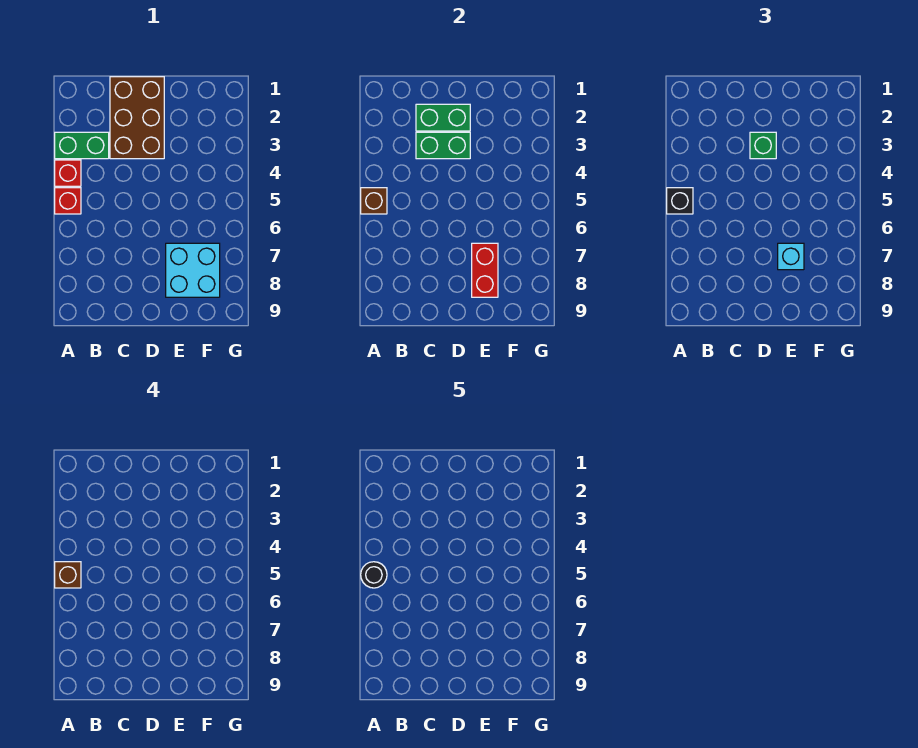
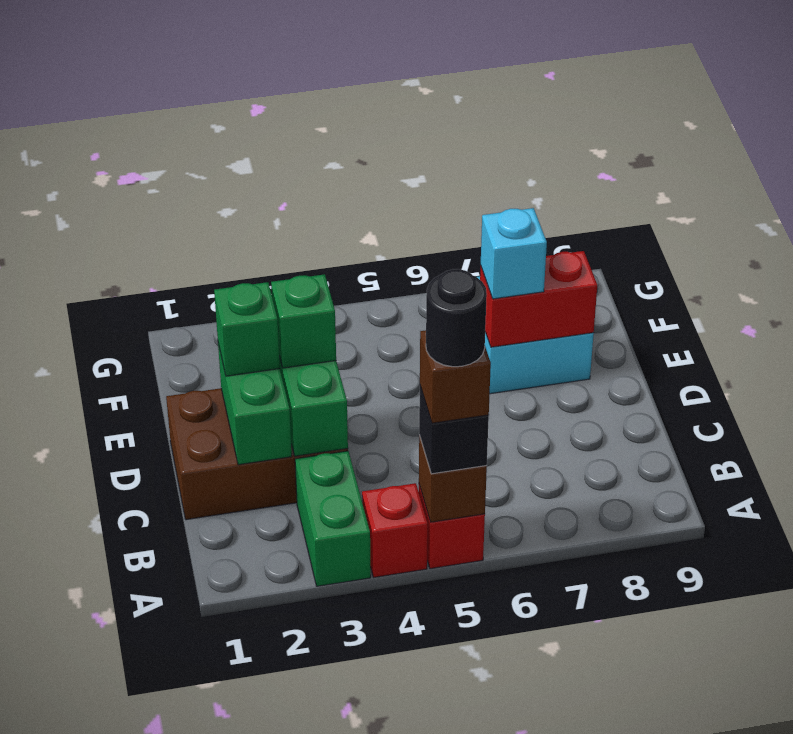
none -> green 1x1 brick [214,282,280,376]

